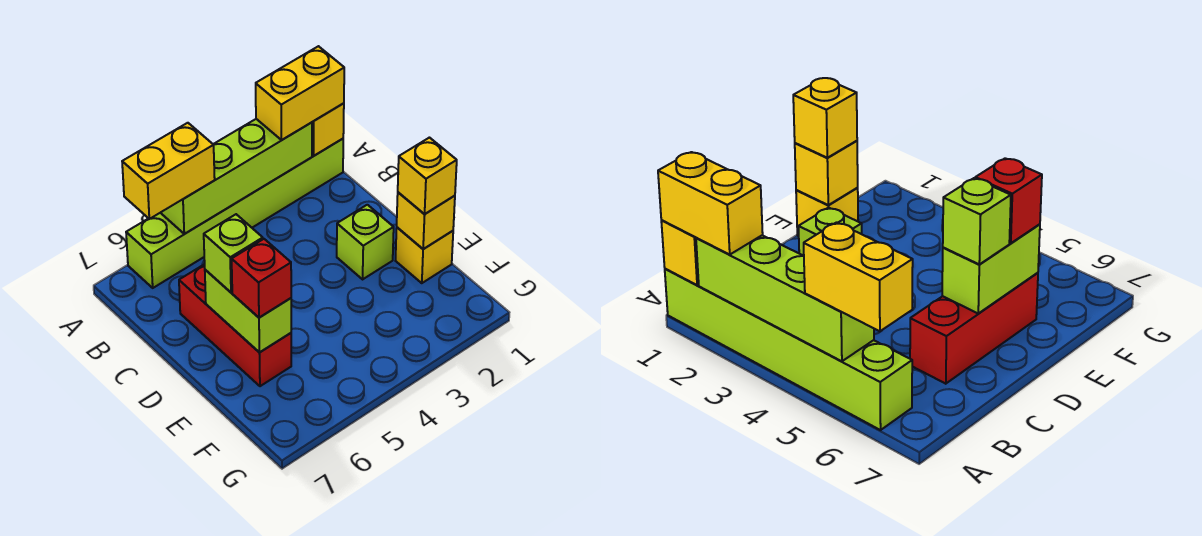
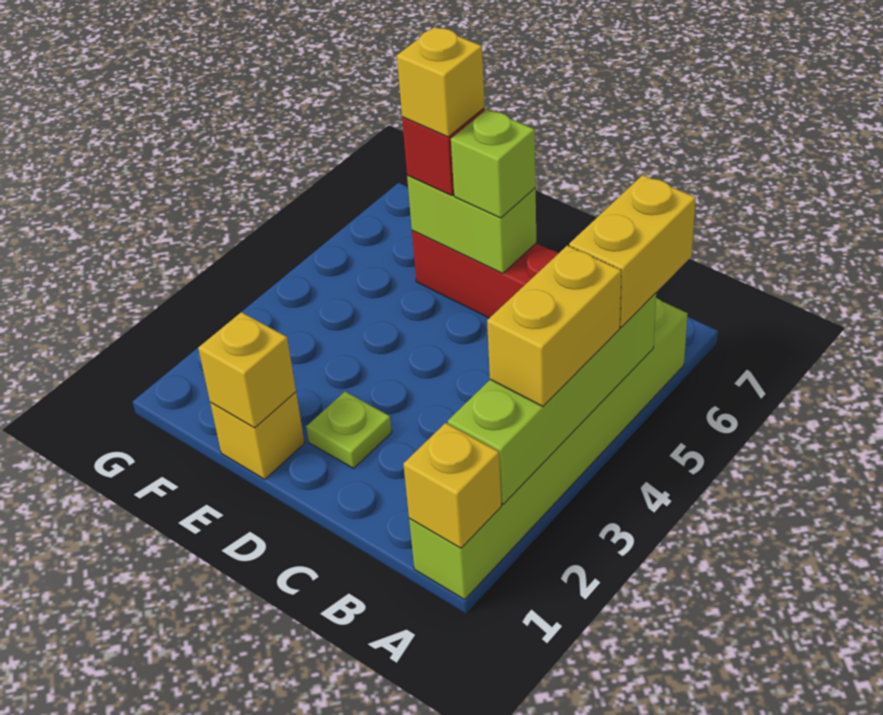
yellow 1x2 brick [256,46,344,140] -> yellow 1x2 brick moved to [487,245,621,407]
lime 1x1 brick [337,205,394,279] -> lime 1x1 plate [306,392,392,468]
yellow 1x1 brick [398,138,457,214] -> yellow 1x1 brick moved to [397,27,485,137]

